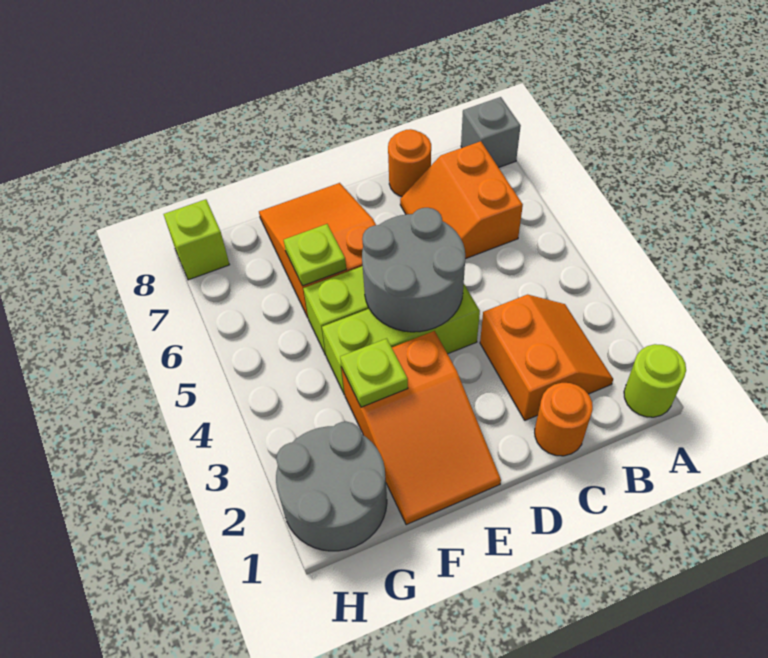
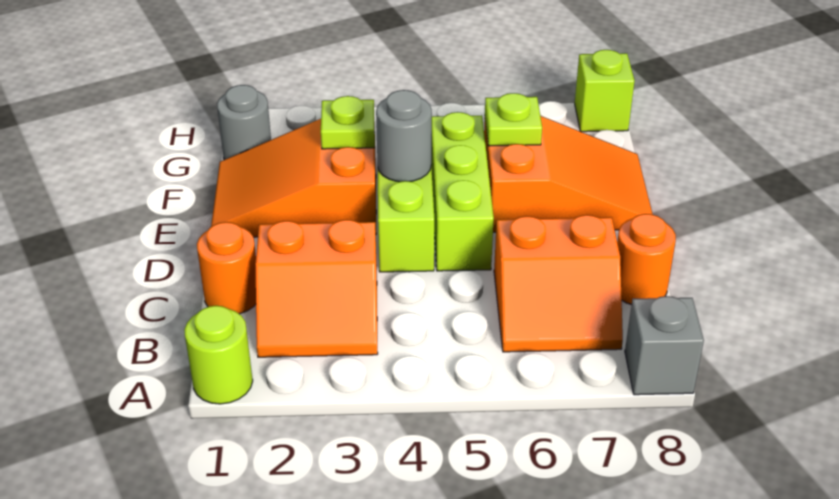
orange 2x2 slope [400,141,523,259] -> orange 2x2 slope turned to [494,215,623,352]
grey 2x2 round brick [362,208,465,332] -> grey 1x1 round brick [376,90,432,182]
grey 2x2 round brick [276,422,387,551] -> grey 1x1 round brick [217,85,271,160]

